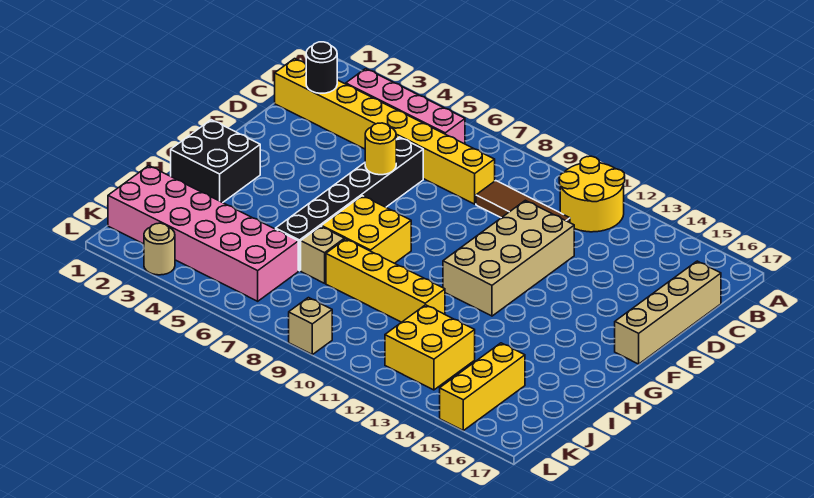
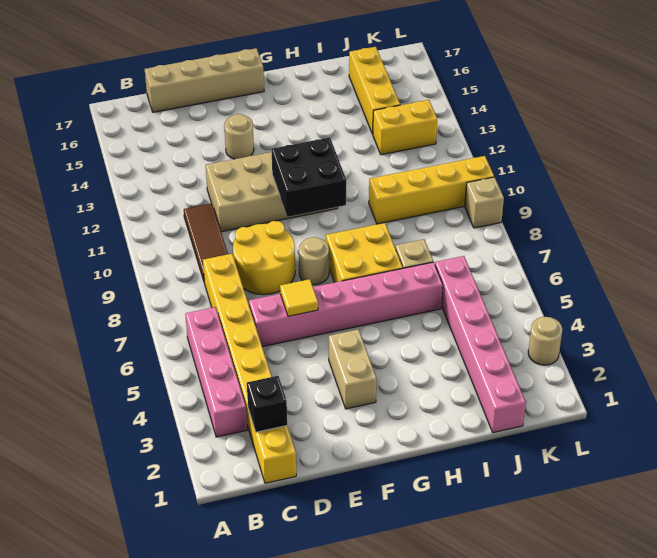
yellow 2x2 round brick [559,156,625,232] -> yellow 2x2 round brick moved to [233,221,295,295]
black 1x1 round brick [306,42,337,93] -> black 1x1 brick [247,376,287,432]
black 1x6 brick [276,137,423,271] -> pink 1x6 brick [249,262,443,347]
yellow 1x1 round brick [365,123,396,175] -> yellow 1x1 tile [280,279,318,316]
none -> tan 1x1 round brick [224,114,254,159]
none -> tan 1x2 brick [329,329,377,409]
none -> tan 1x1 round brick [299,237,329,285]
black 2x2 brick [171,120,260,203] -> black 2x2 brick moved to [272,137,346,217]
yellow 1x4 brick [326,239,445,322] -> yellow 1x4 brick turned to [369,156,494,224]
pink 2x6 brick [108,166,298,301] -> pink 1x6 brick [435,256,526,433]
yellow 2x2 brick [385,305,475,390] -> yellow 1x2 brick [373,100,437,155]
yellow 1x3 brick [440,343,525,431] -> yellow 1x3 brick turned to [349,47,400,134]

